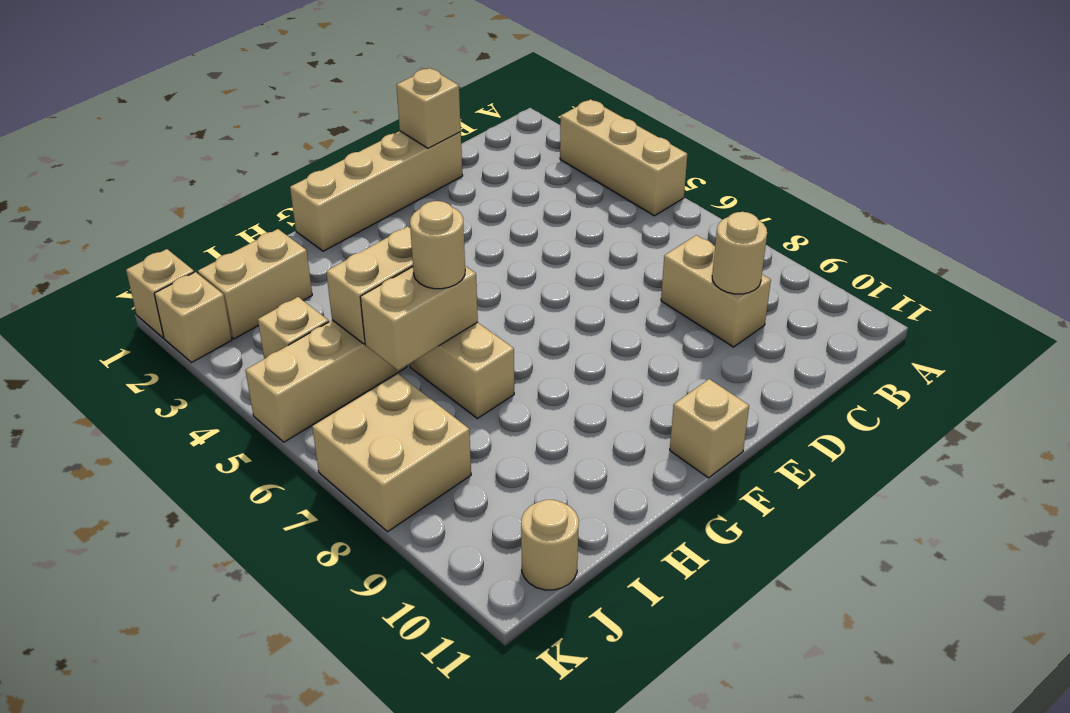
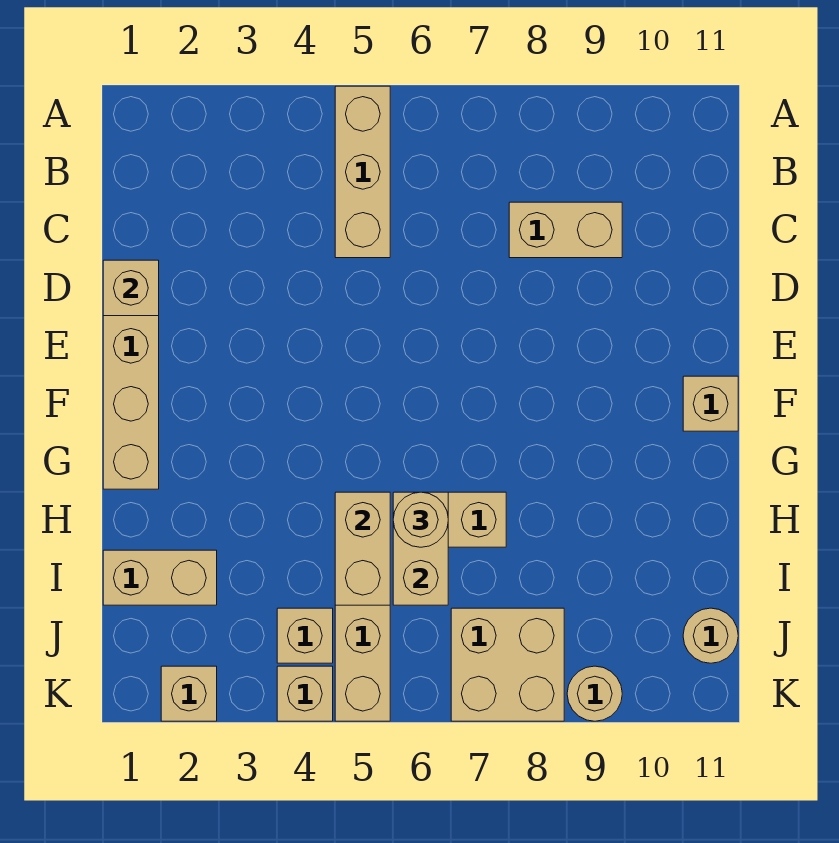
tan 1x3 brick [560,99,687,216] -> tan 1x3 brick turned to [335,86,390,258]
tan 1x1 round brick [712,212,767,294] -> tan 1x1 round brick moved to [567,666,622,721]
tan 1x2 brick [198,229,312,339] -> tan 1x2 brick turned to [103,550,217,605]
tan 1x1 brick [126,249,194,338] -> tan 1x1 brick moved to [277,666,333,721]

